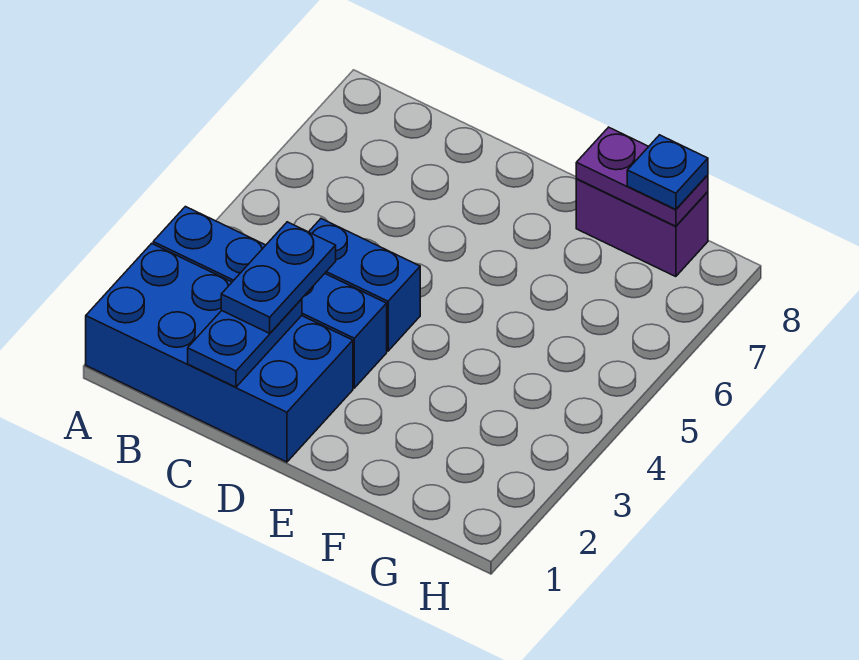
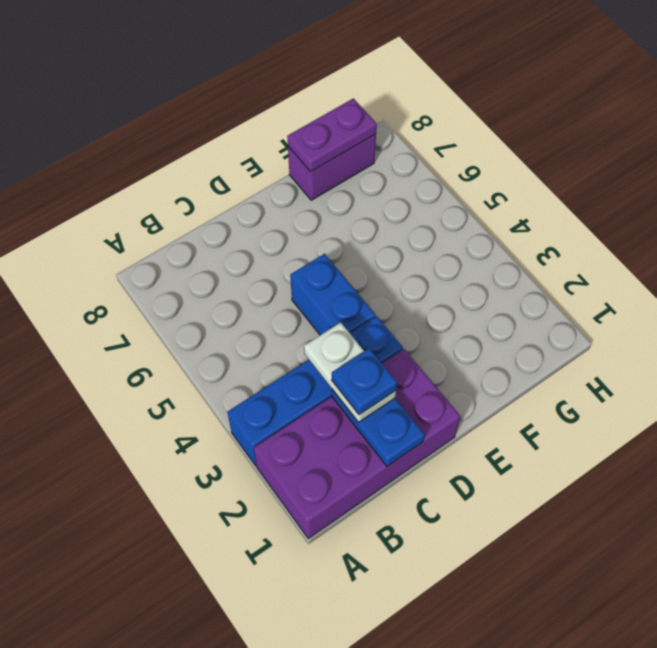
blue 2x4 brick [86,243,353,462] -> purple 2x4 brick [254,349,460,538]
blue 1x2 plate [221,222,336,333] -> white 1x2 plate [304,322,396,422]
blue 1x2 brick [309,219,420,351] -> blue 1x2 brick turned to [290,254,376,335]
blue 1x1 plate [627,135,708,209] -> blue 1x1 plate moved to [332,348,397,415]

